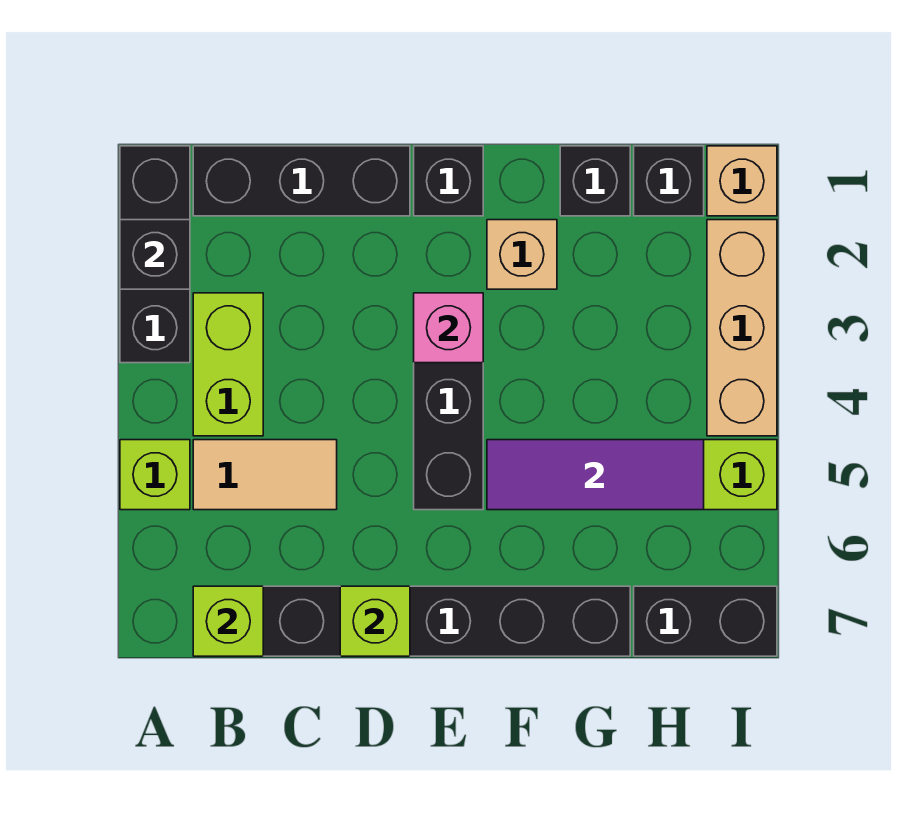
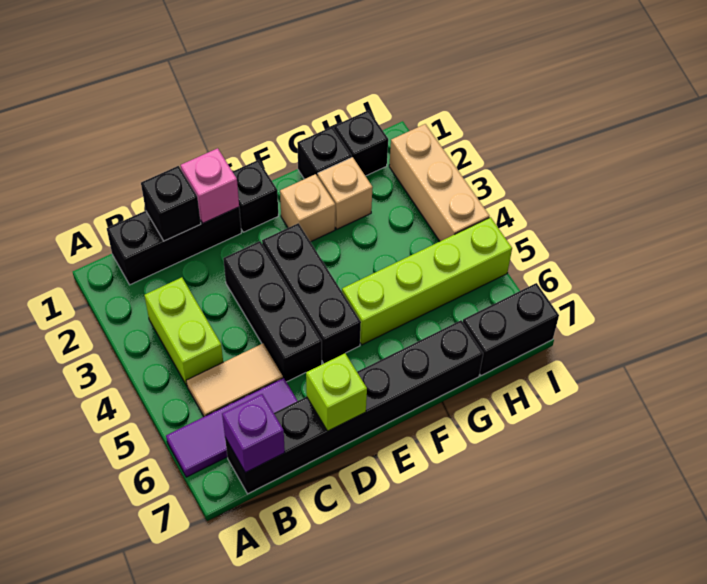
black 1x3 brick [120,146,190,363] -> black 1x3 brick moved to [223,241,322,382]
black 1x1 brick [120,220,190,289] -> black 1x1 brick moved to [141,166,201,241]
lime 1x1 brick [120,440,190,510] -> none
lime 1x1 brick [193,586,263,656] -> purple 1x1 brick [222,394,285,473]
pink 1x1 brick [414,293,483,363] -> pink 1x1 brick moved to [181,148,239,223]
purple 1x3 tile [487,440,704,510] -> purple 1x3 tile moved to [166,378,297,477]
tan 1x1 brick [707,146,777,216] -> tan 1x1 brick moved to [318,157,373,229]

